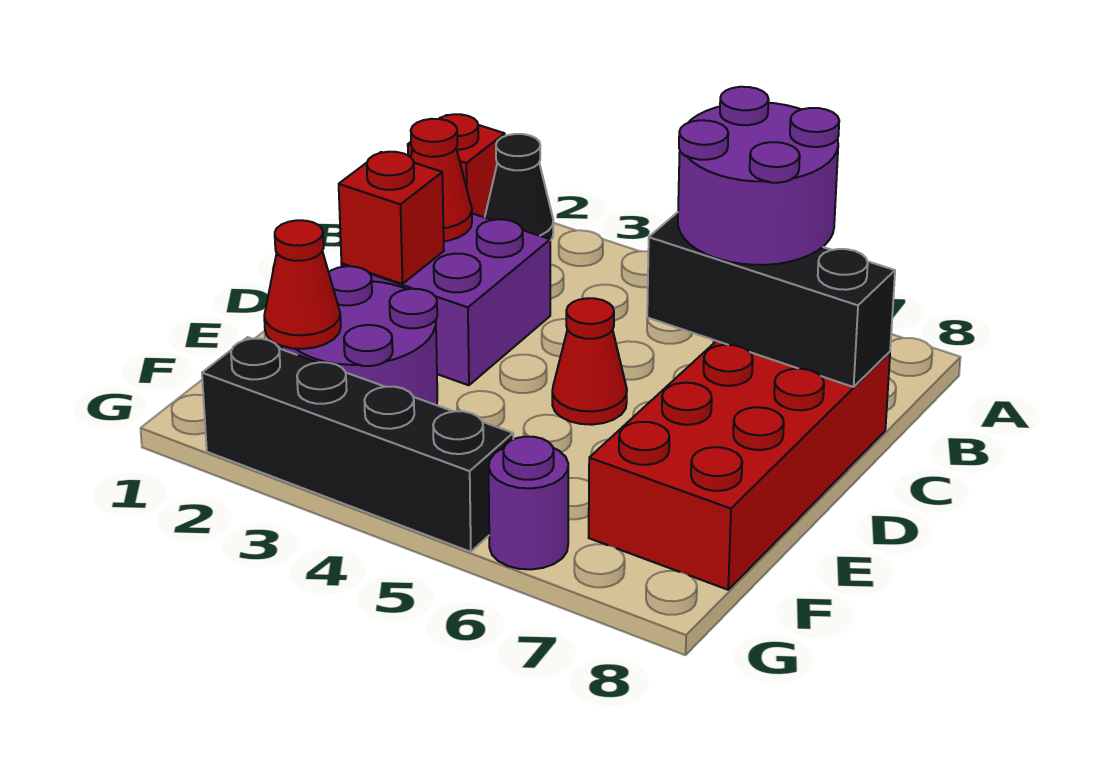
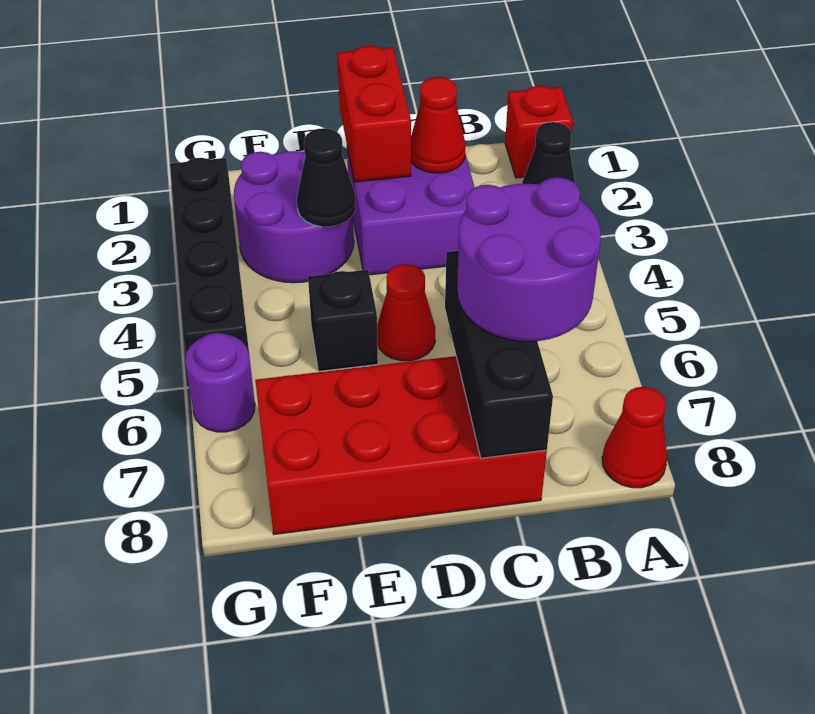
red 1x1 brick [339,152,444,284] -> red 1x2 brick [337,46,411,182]
none -> black 1x1 cone [297,128,356,227]
none -> black 1x1 brick [308,270,378,371]
red 1x1 cone [264,220,341,349] -> red 1x1 cone moved to [602,387,667,488]

